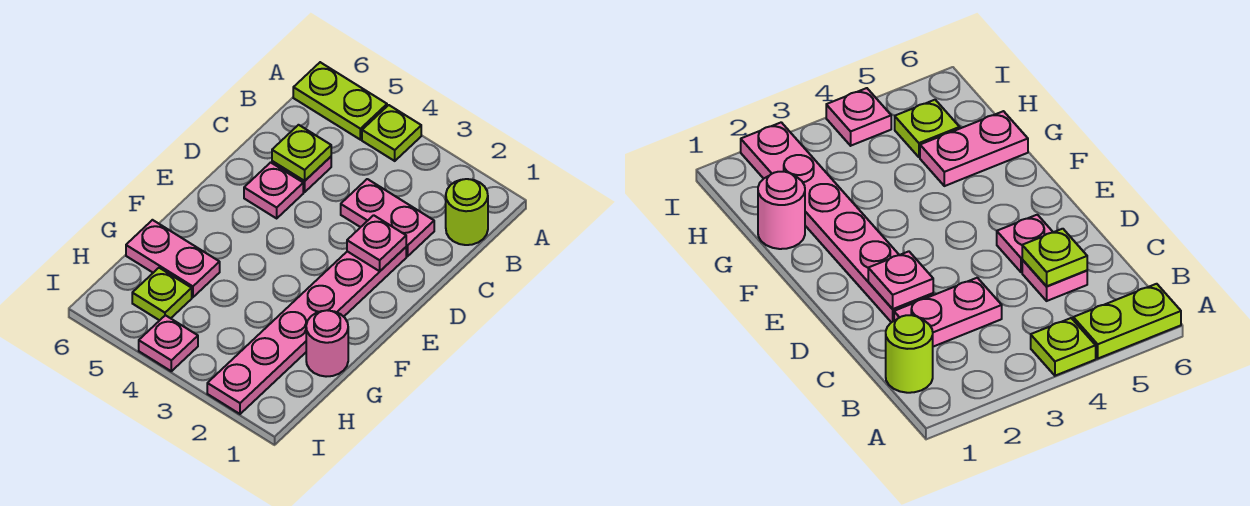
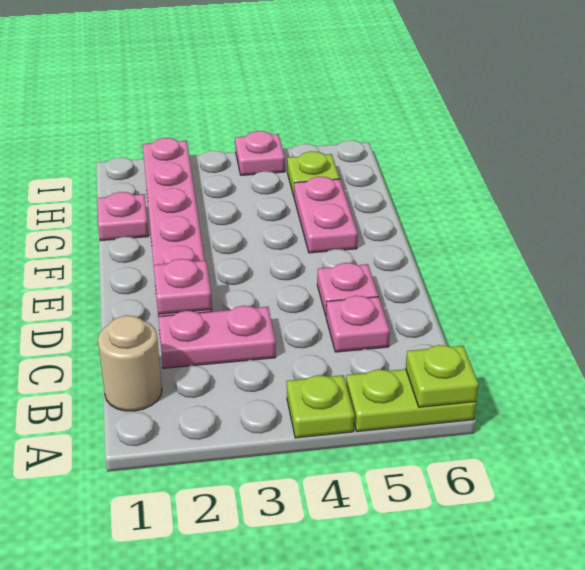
lime 1x1 round brick [446,179,488,245] -> tan 1x1 round brick [98,316,162,411]
lime 1x1 plate [272,125,331,181] -> lime 1x1 plate moved to [406,345,479,407]
pink 1x1 round brick [306,310,348,377] -> pink 1x1 plate [97,192,148,241]
pink 1x2 plate [126,220,220,297] -> pink 1x2 plate turned to [294,177,358,253]

